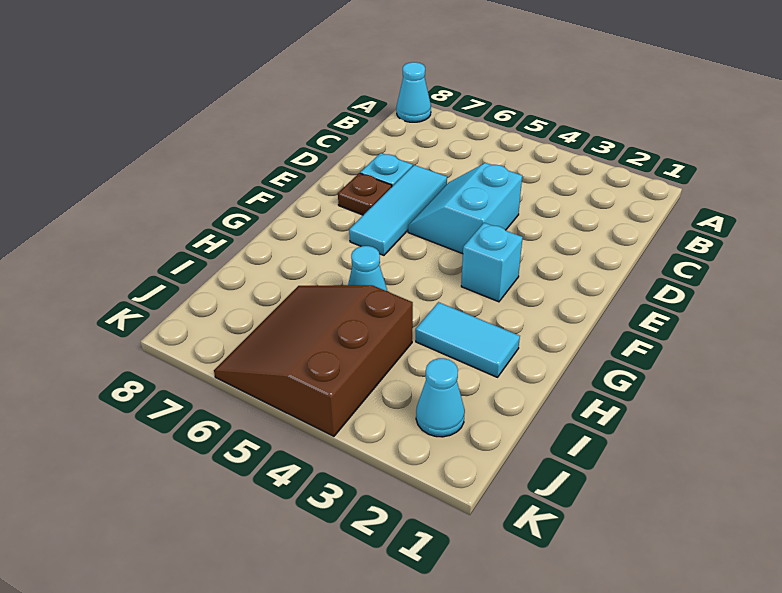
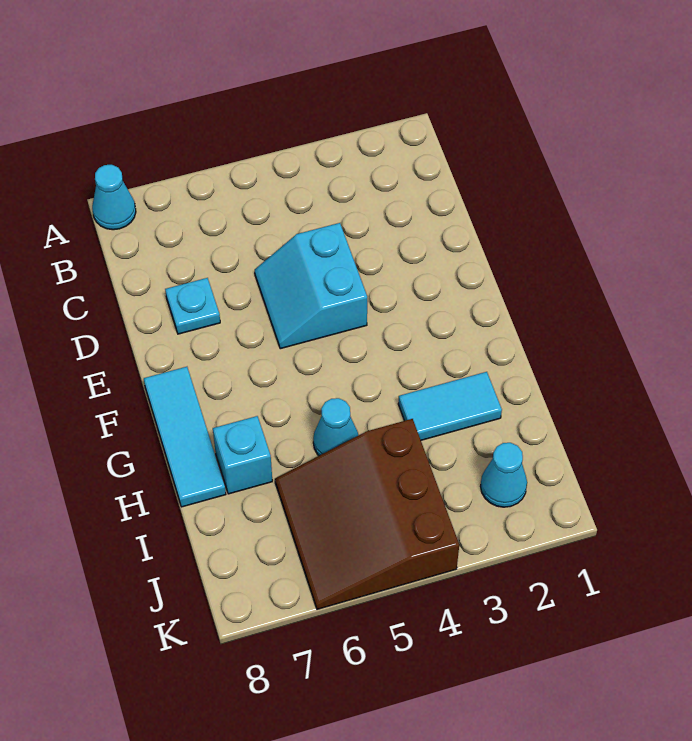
cyan 1x3 tile [349,165,447,255] -> cyan 1x3 tile moved to [144,367,226,507]
brown 1x1 plate [338,173,392,215] -> none
cyan 1x1 brick [461,223,523,302] -> cyan 1x1 brick moved to [213,416,272,494]

